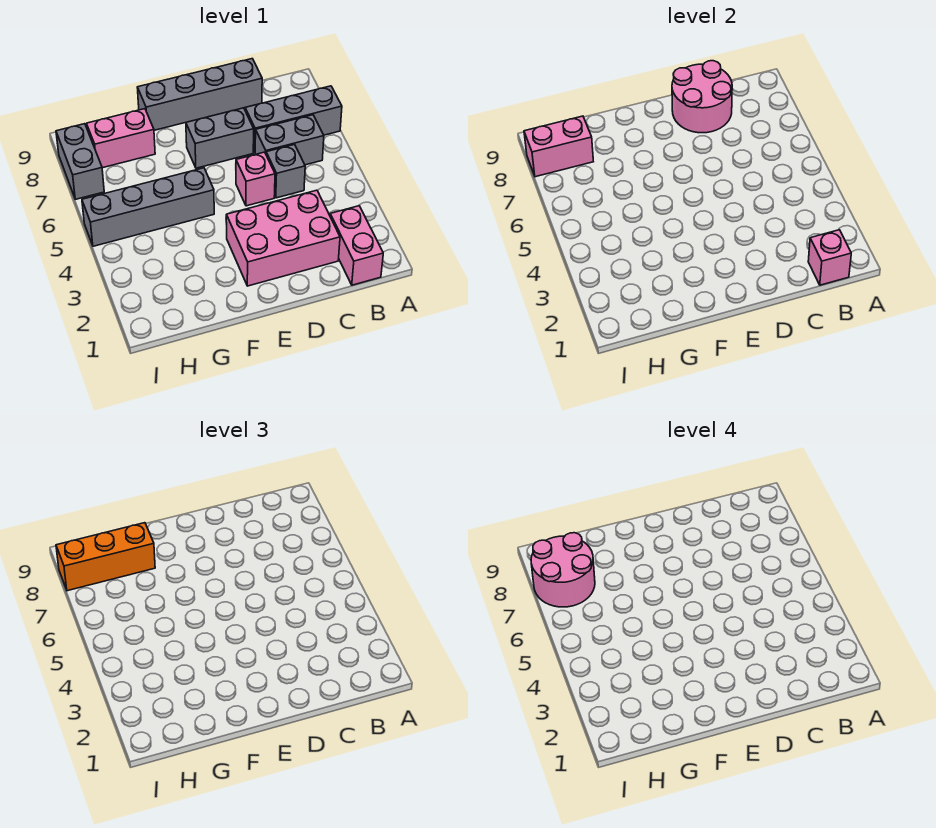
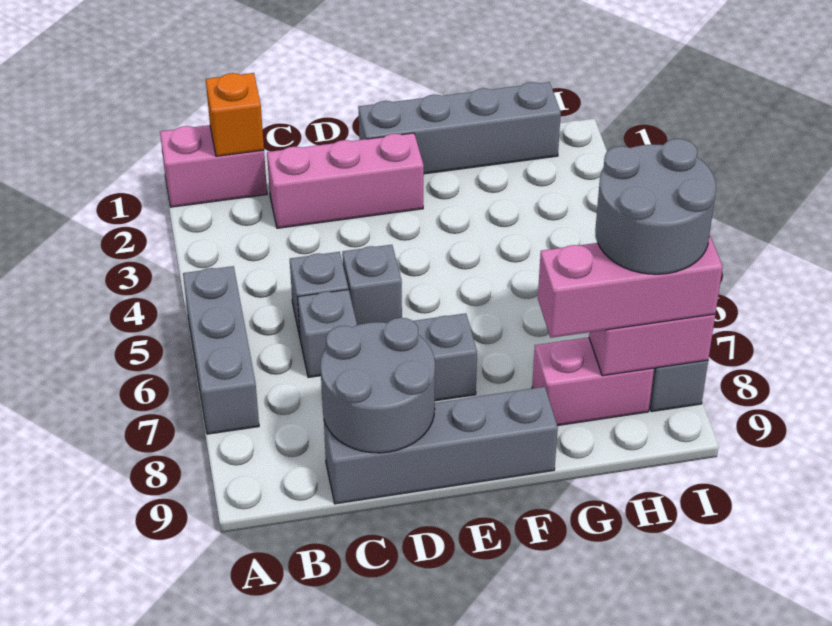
grey 1x3 brick [245,86,342,152] -> grey 1x3 brick turned to [183,266,259,434]
pink 1x2 brick [330,206,383,285] -> pink 1x2 brick turned to [160,125,267,207]
pink 1x1 brick [808,230,851,285] -> orange 1x1 brick [206,73,264,156]
grey 1x2 brick [255,115,324,165] -> grey 1x1 brick [298,289,357,378]
pink 2x3 brick [226,190,340,286] -> pink 1x3 brick [267,133,424,228]
pink 2x2 round brick [672,61,732,133] -> grey 2x2 round brick [320,318,435,453]
pink 1x1 brick [236,152,275,206] -> grey 1x1 brick [342,245,402,325]
grey 1x4 brick [82,168,214,246] -> grey 1x4 brick moved to [358,82,561,174]
orange 1x3 brick [56,523,155,591] -> pink 1x3 brick [538,235,723,338]
pink 2x2 round brick [531,533,595,607] -> grey 2x2 round brick [595,139,716,274]

